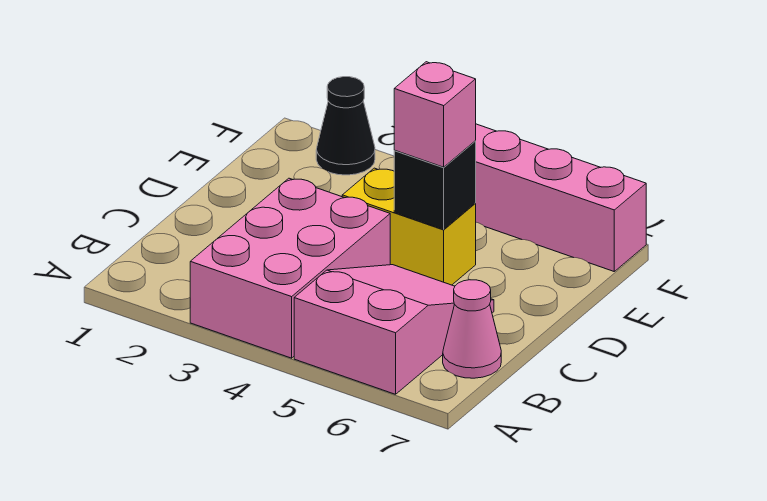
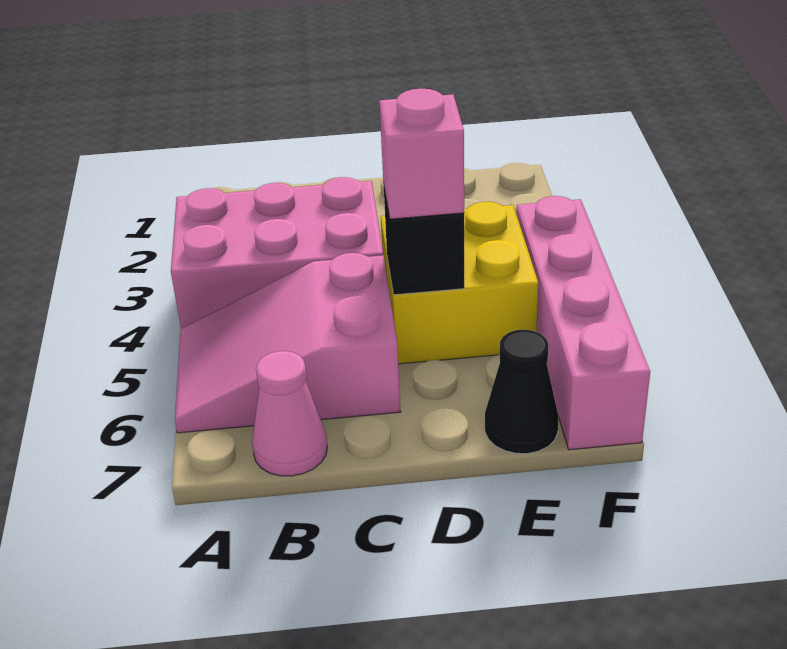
pink 2x3 slope [294,265,494,394] -> pink 2x3 slope turned to [175,253,400,433]
yellow 1x2 brick [342,168,476,285] -> yellow 2x2 brick [381,202,538,364]
black 1x1 cone [316,77,375,175] -> black 1x1 cone moved to [485,330,558,454]

